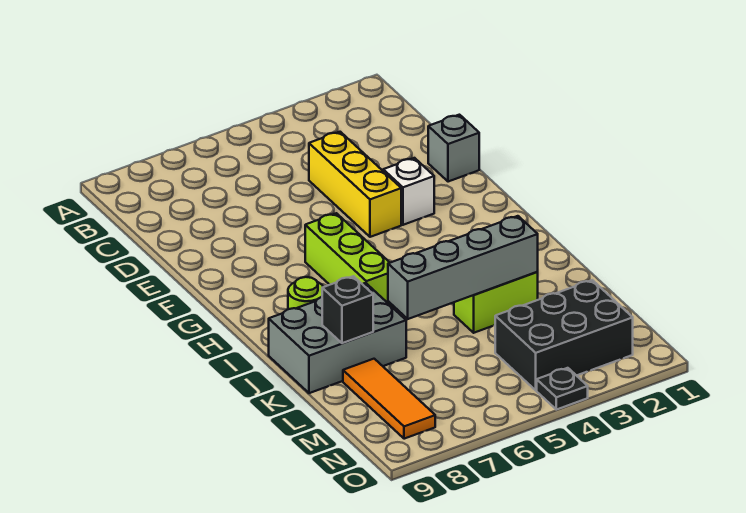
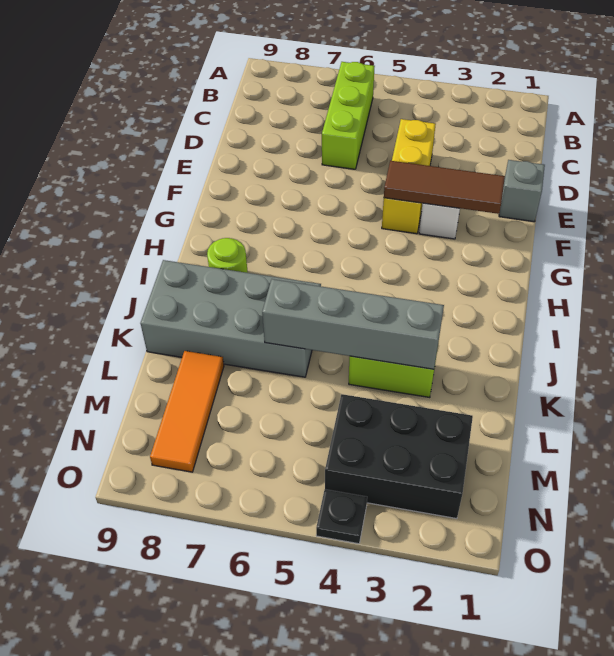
none -> brown 1x3 tile [384,161,505,214]
lime 1x3 brick [305,213,395,308] -> lime 1x3 brick moved to [322,62,375,169]
grey 2x3 brick [269,283,406,393] -> grey 2x4 brick [140,260,321,377]
black 1x1 brick [322,276,373,343] -> none

